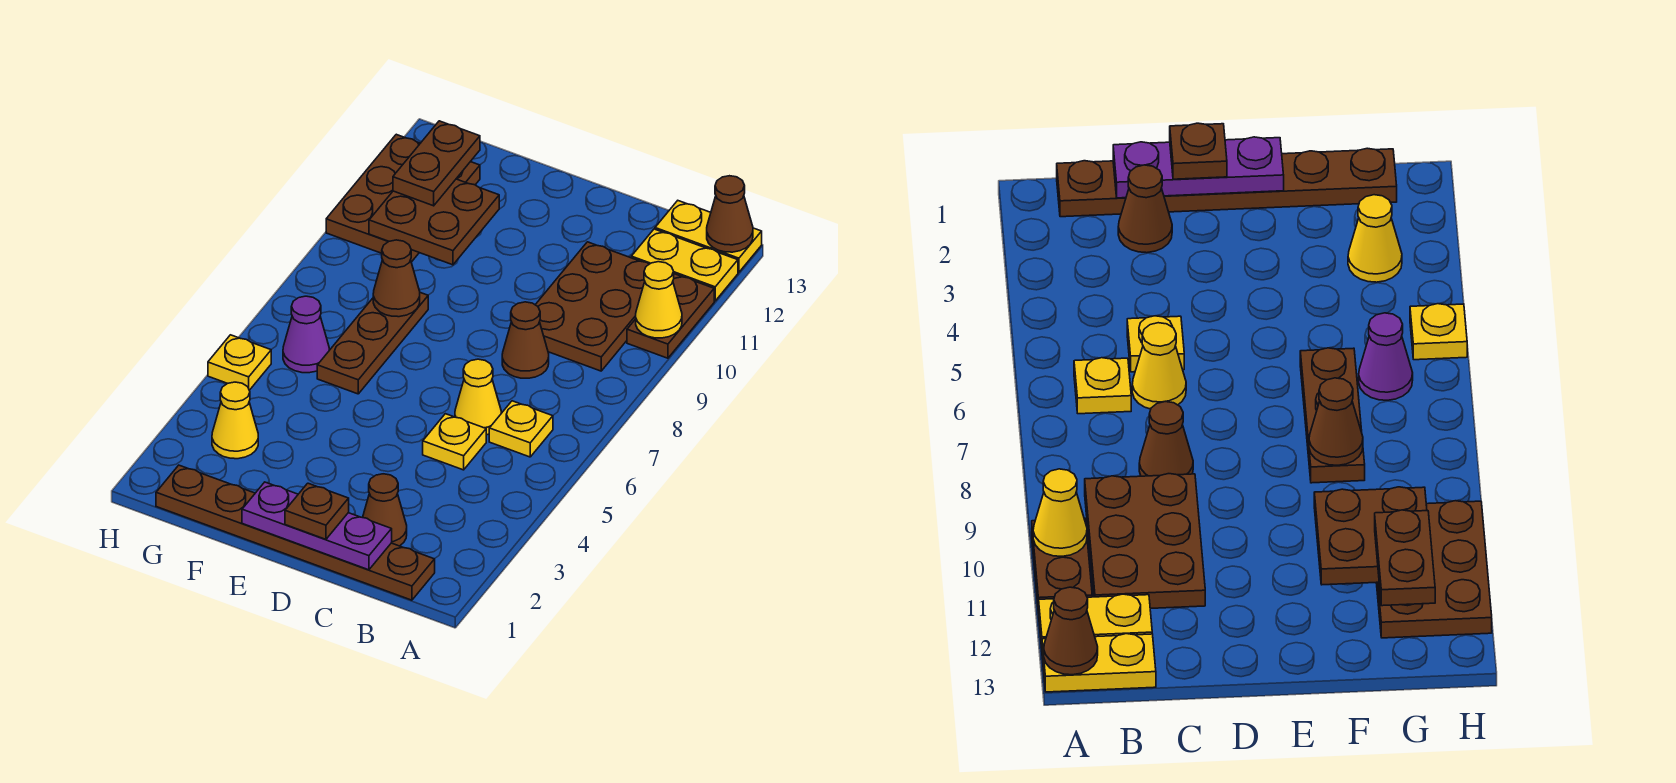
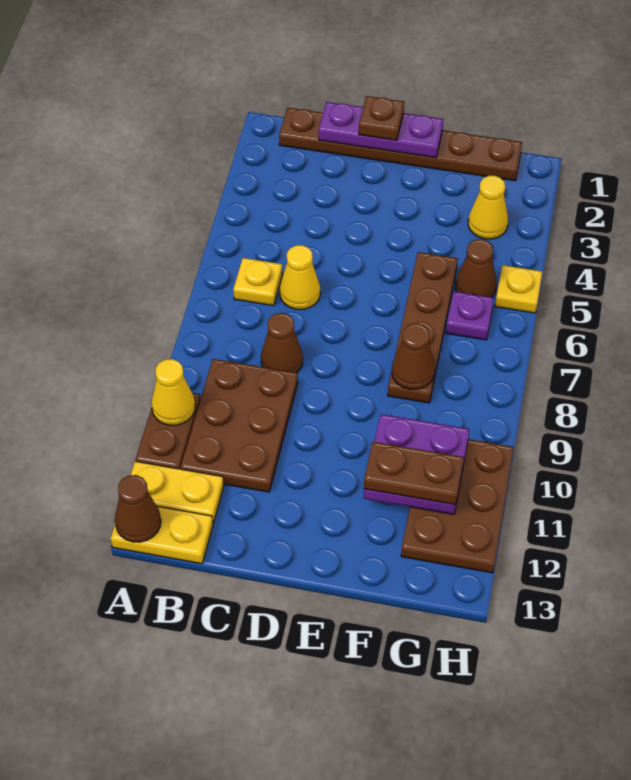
brown 1x1 cone [363,474,407,546] -> brown 1x1 cone moved to [456,239,497,297]
yellow 1x1 plate [423,414,486,470] -> none
brown 1x3 plate [317,293,428,394] -> brown 1x4 plate [388,252,458,403]
brown 2x2 plate [369,179,499,265] -> purple 2x2 plate [363,414,470,514]
purple 1x1 cone [283,296,329,373] -> purple 1x1 plate [446,291,494,340]
brown 1x2 plate [393,121,480,206] -> brown 1x2 plate turned to [364,442,464,505]

